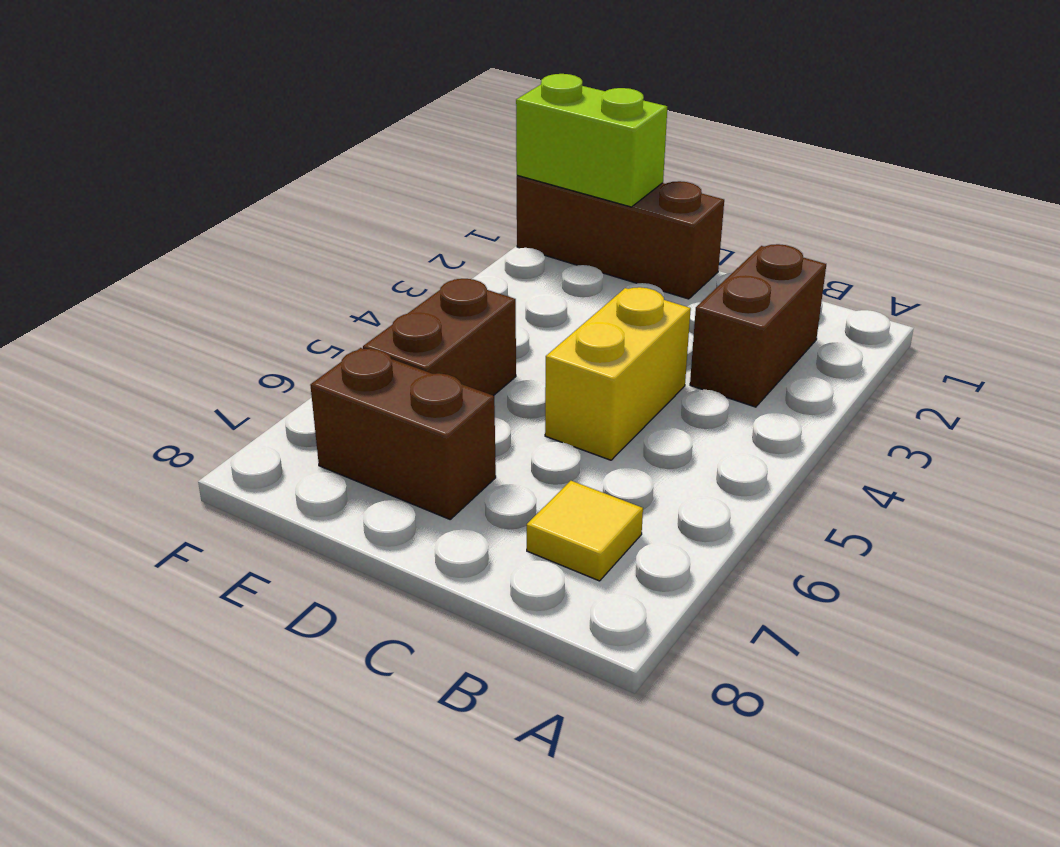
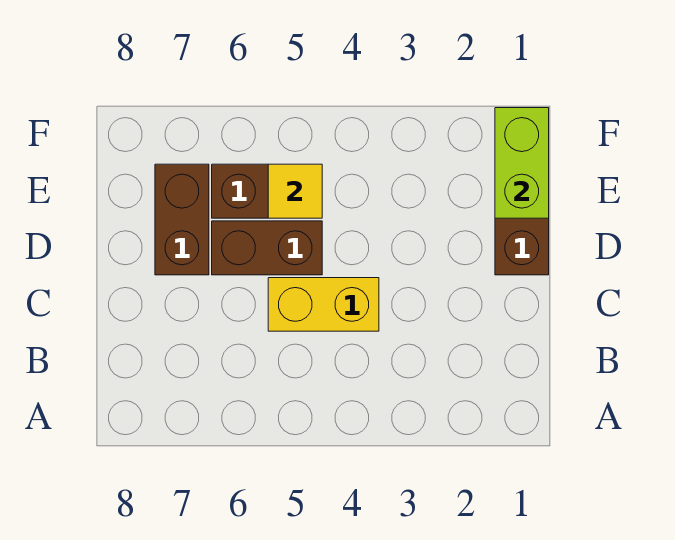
brown 1x2 brick [690,244,826,407] -> brown 1x2 brick moved to [212,221,322,275]
yellow 1x1 tile [527,481,643,581] -> yellow 1x1 tile moved to [268,164,322,218]

